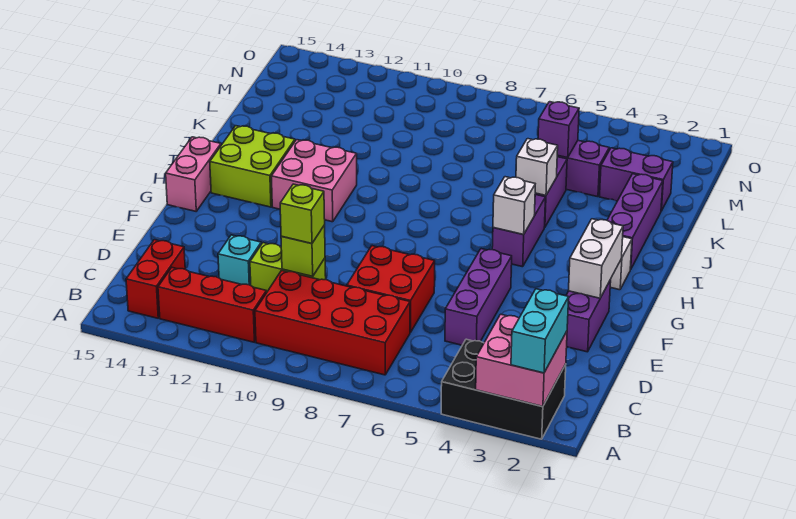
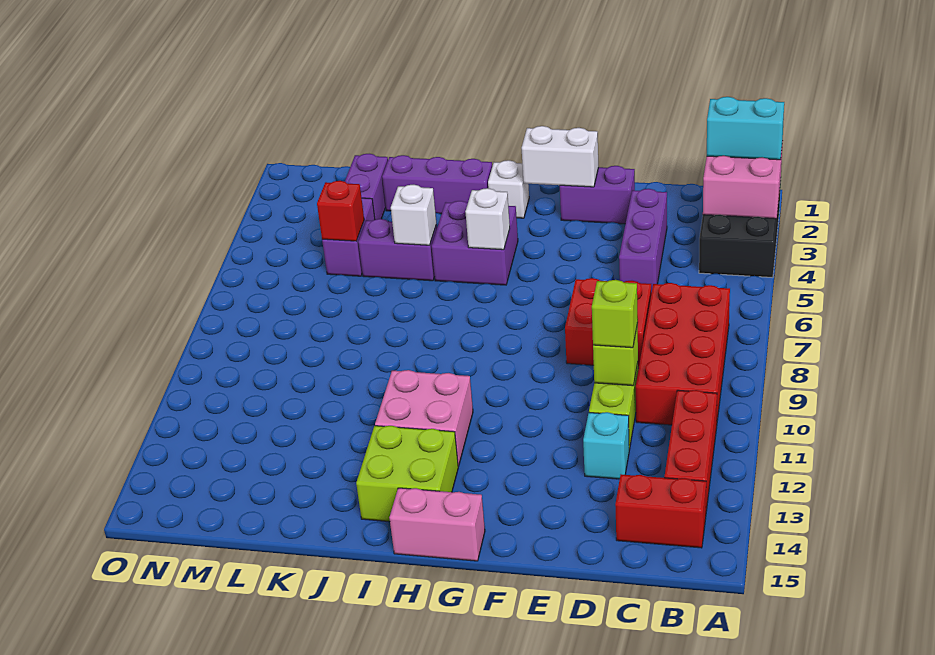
purple 1x3 brick [445,249,512,345] -> purple 1x3 brick turned to [619,189,667,293]
purple 1x2 brick [492,195,546,267] -> purple 2x2 brick [432,201,518,285]
purple 1x1 brick [538,102,579,158] -> red 1x1 brick [317,181,364,241]

